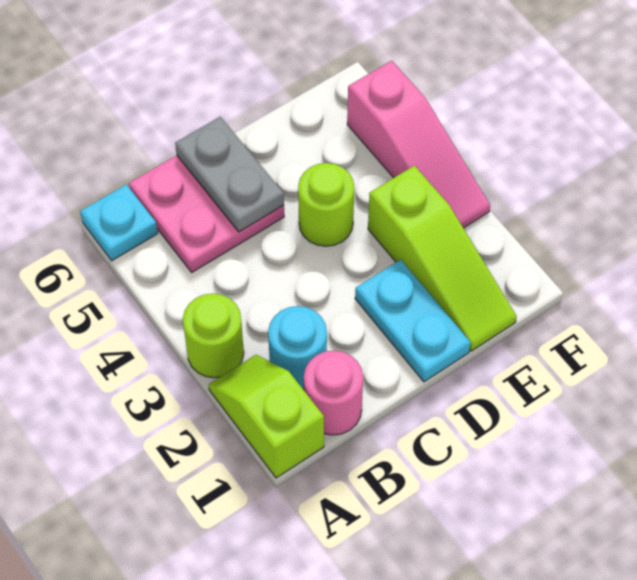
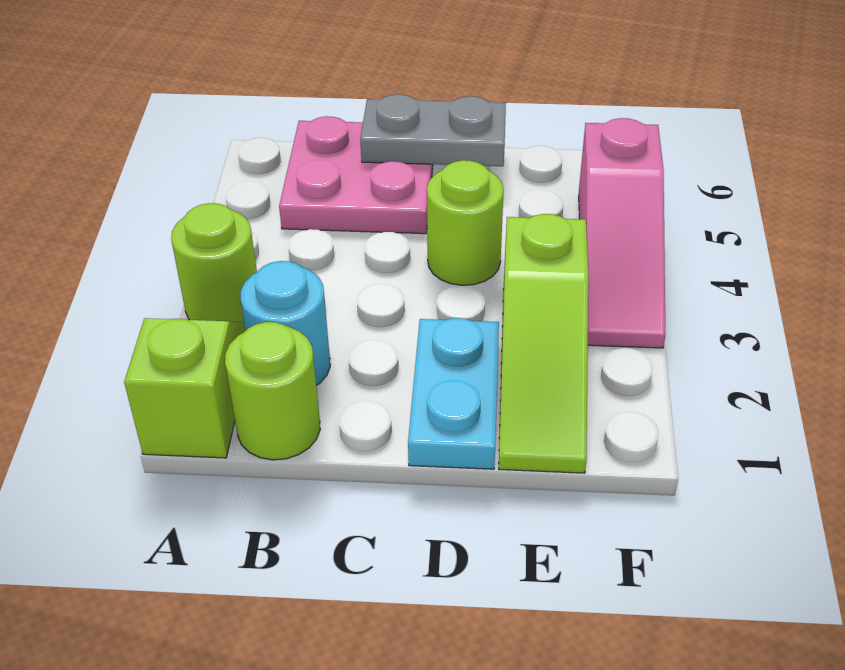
cyan 1x1 plate [80,184,158,261] -> none
pink 1x1 round brick [304,350,363,435] -> lime 1x1 round brick [225,322,320,460]
grey 1x2 plate [175,117,284,232] -> grey 1x2 plate turned to [360,94,506,166]

